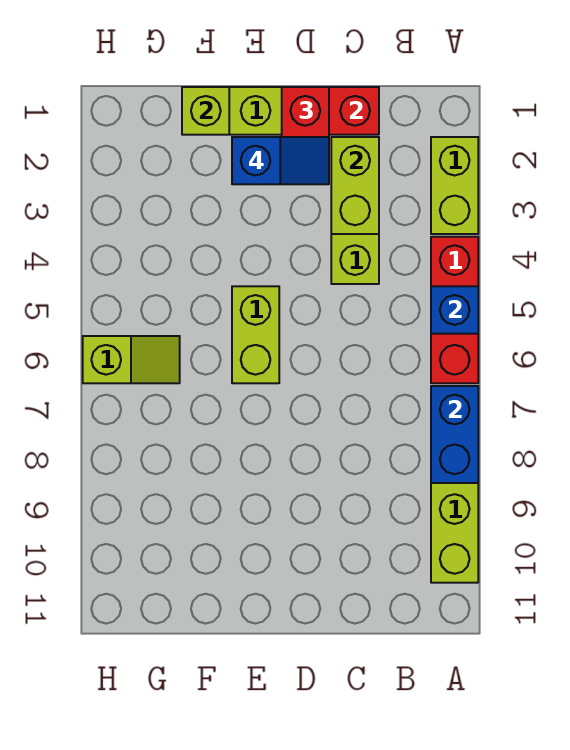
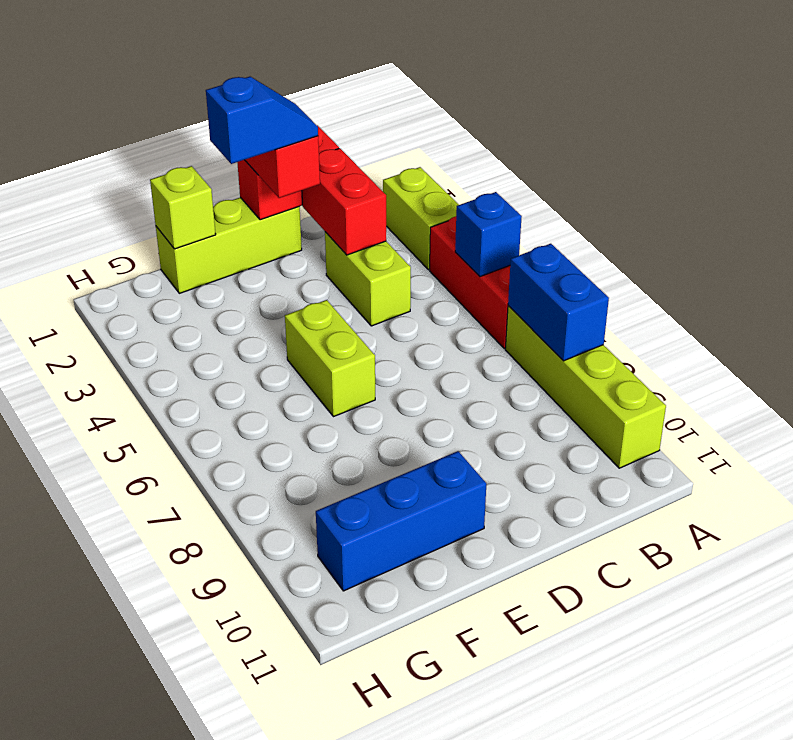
lime 1x2 brick [331,137,379,234] -> red 1x2 brick [302,148,386,255]
none -> blue 1x3 brick [316,451,486,591]
lime 1x2 slope [83,336,180,383] -> none

